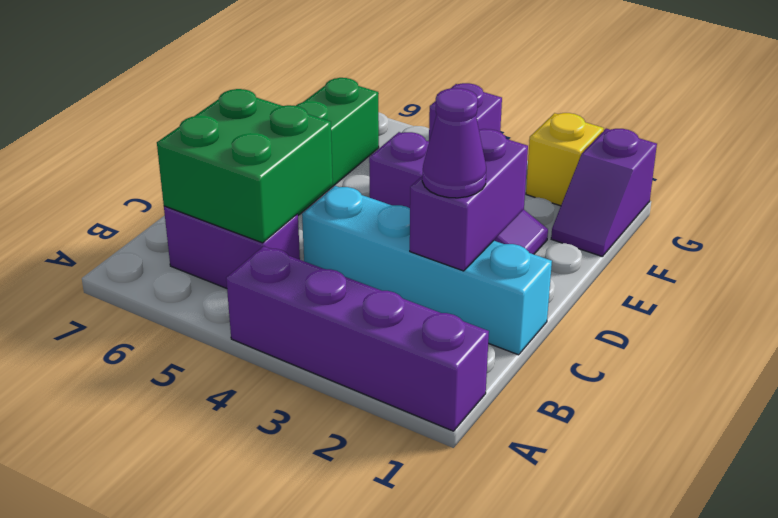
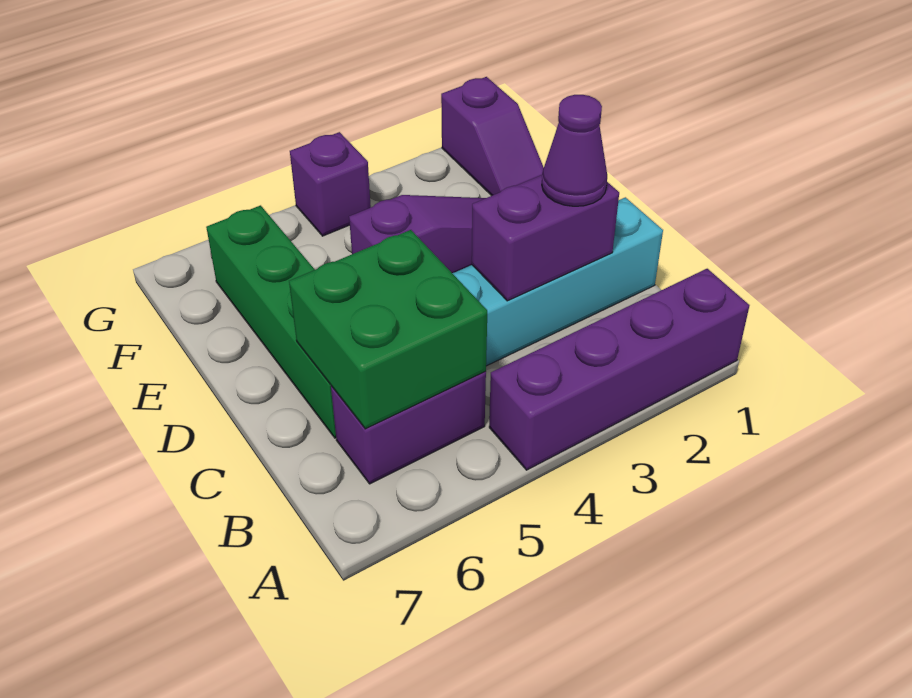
purple 1x2 brick [410,129,528,271] -> purple 1x2 brick turned to [472,175,619,301]
yellow 1x1 brick [526,113,604,206] -> none

